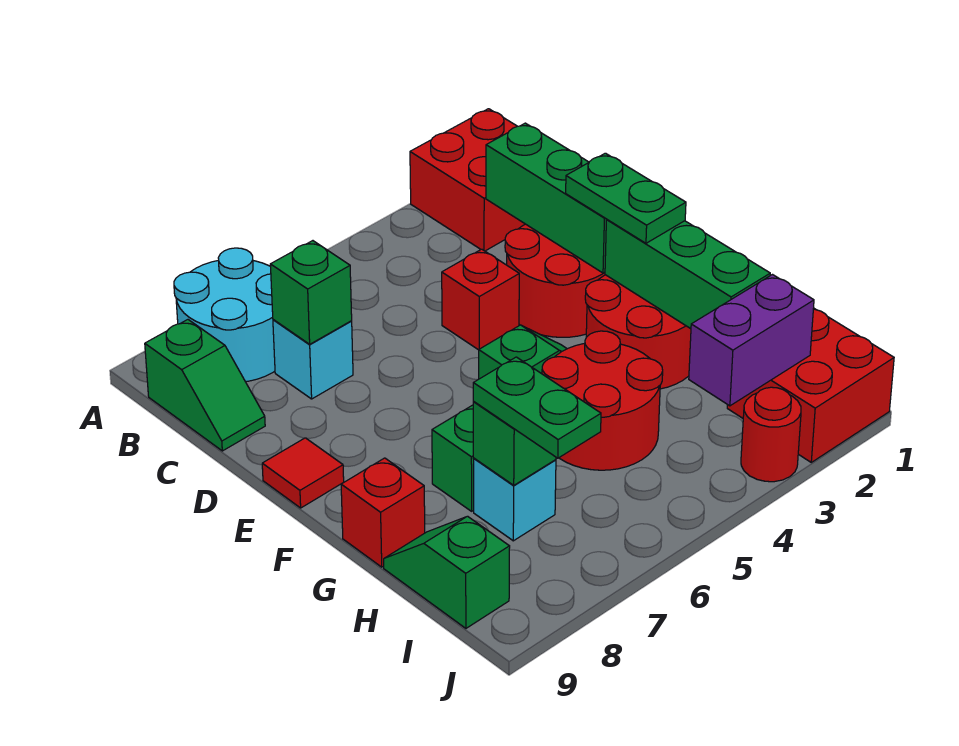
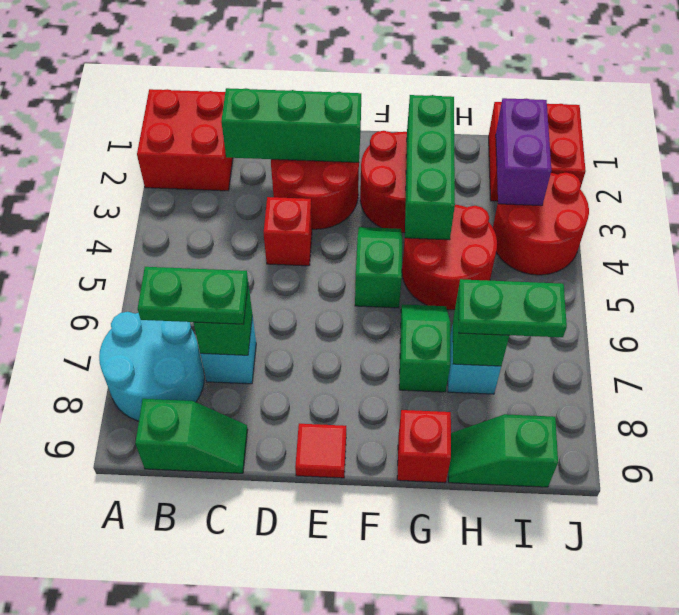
green 1x2 plate [566,153,686,243] -> green 1x2 plate moved to [138,267,248,324]
green 1x3 brick [605,220,770,329] -> green 1x3 brick turned to [405,95,455,240]
red 1x1 round brick [741,387,801,482] -> red 2x2 round brick [493,173,589,275]

